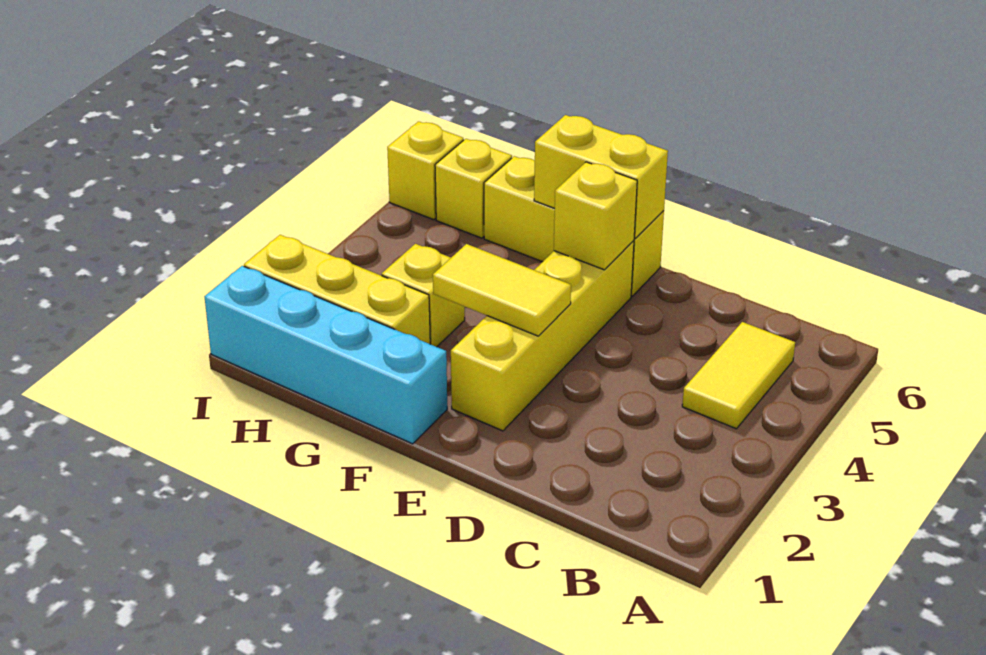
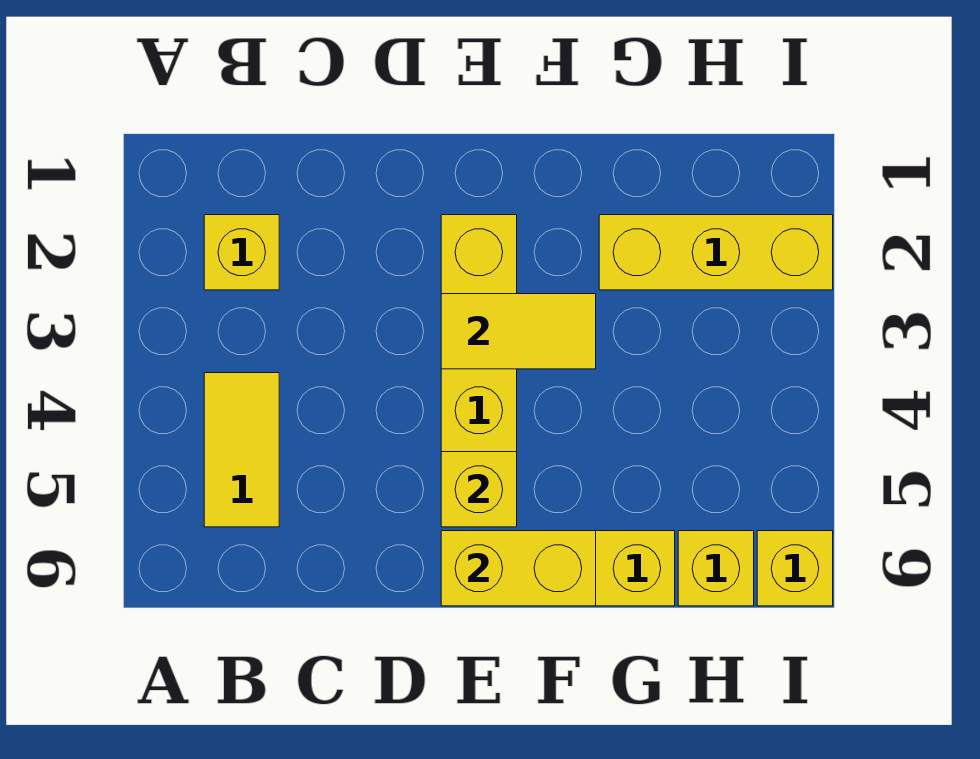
cyan 1x4 brick [205,266,447,444] -> none
yellow 1x1 brick [382,244,465,347] -> yellow 1x1 brick moved to [204,215,279,290]

